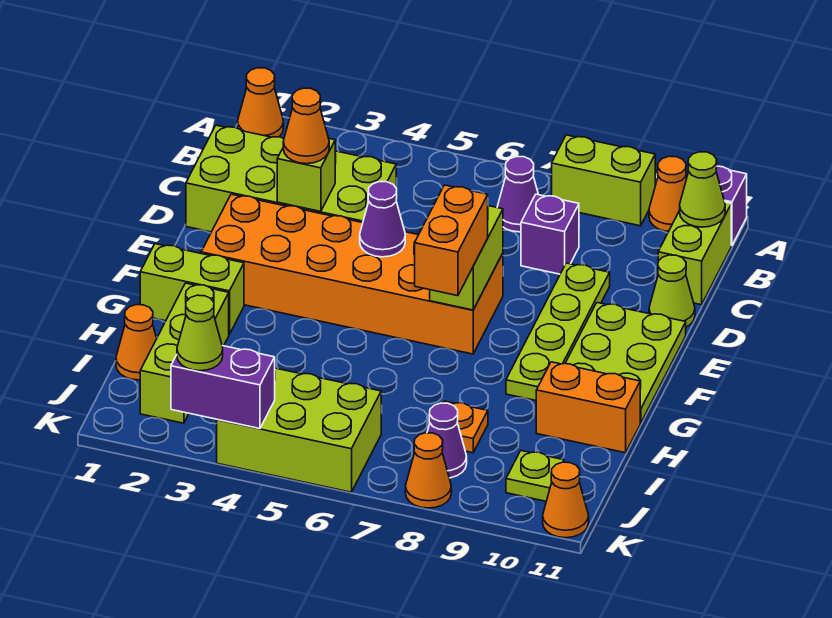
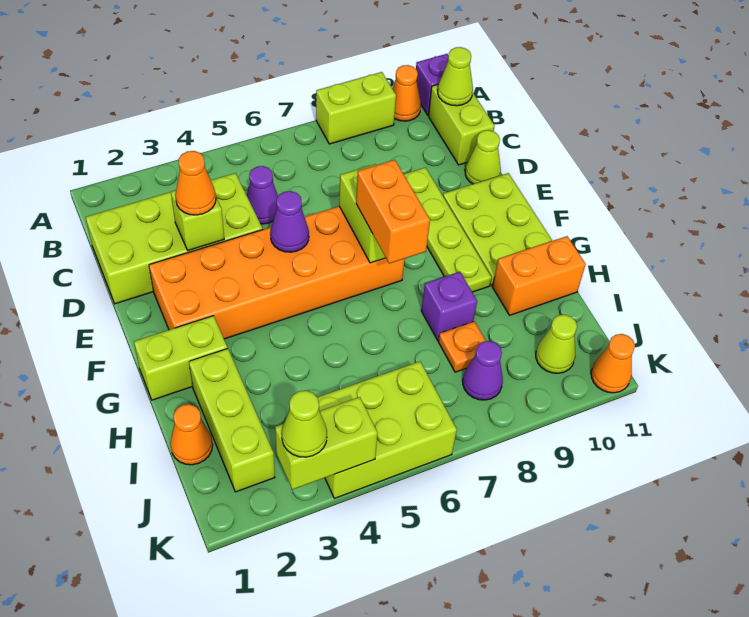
orange 1x1 cone [238,68,283,137] -> none
purple 1x1 cone [497,157,538,232] -> purple 1x1 cone moved to [247,166,278,224]
purple 1x1 brick [521,194,579,274] -> purple 1x1 brick moved to [421,272,477,340]
lime 1x1 plate [506,451,564,501] -> lime 1x1 cone [536,315,577,373]
purple 1x2 brick [171,346,275,429] -> lime 1x2 brick [275,397,378,490]
orange 1x1 cone [406,433,451,508] -> none

